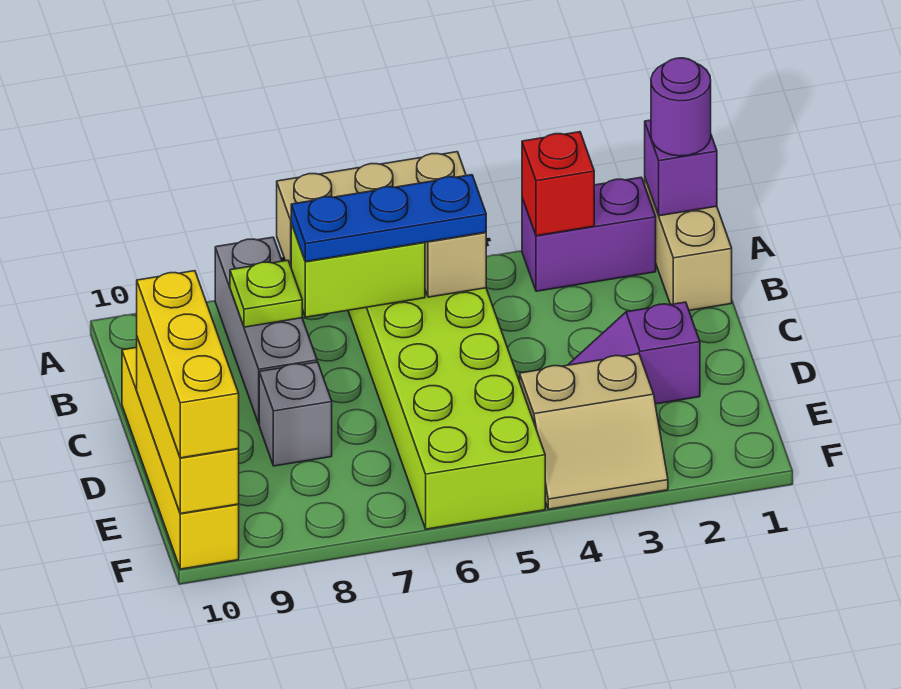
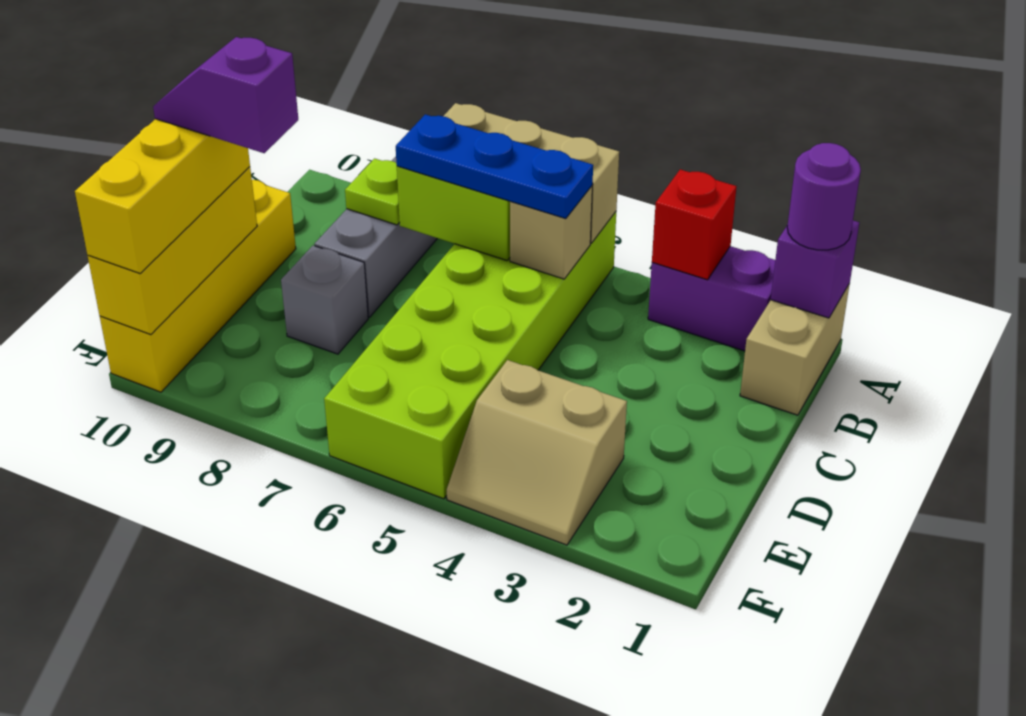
purple 1x2 slope [568,302,700,404] -> purple 1x2 slope moved to [153,37,298,153]

